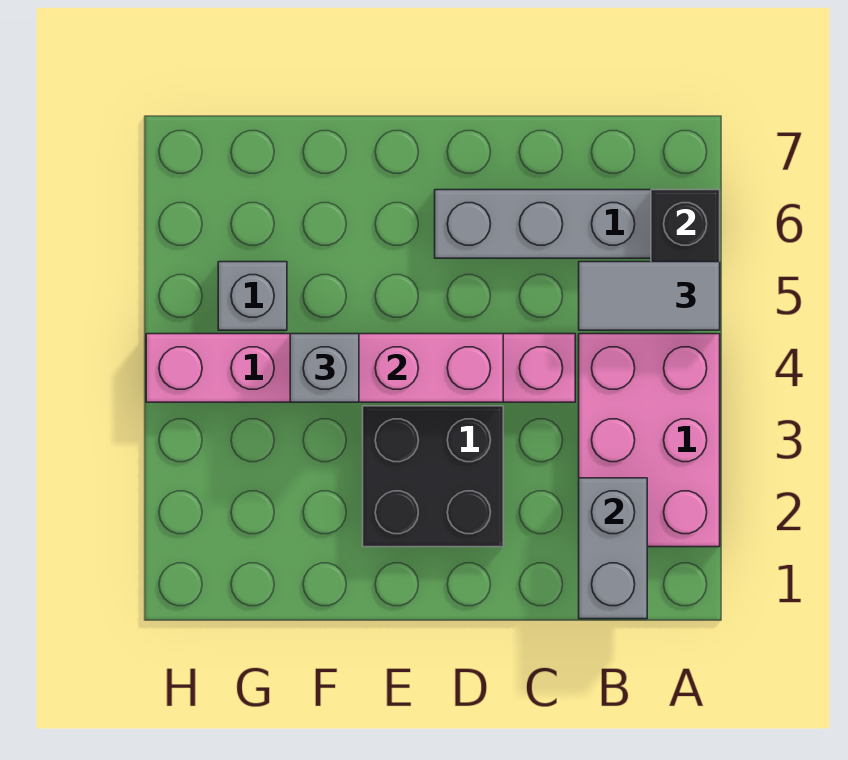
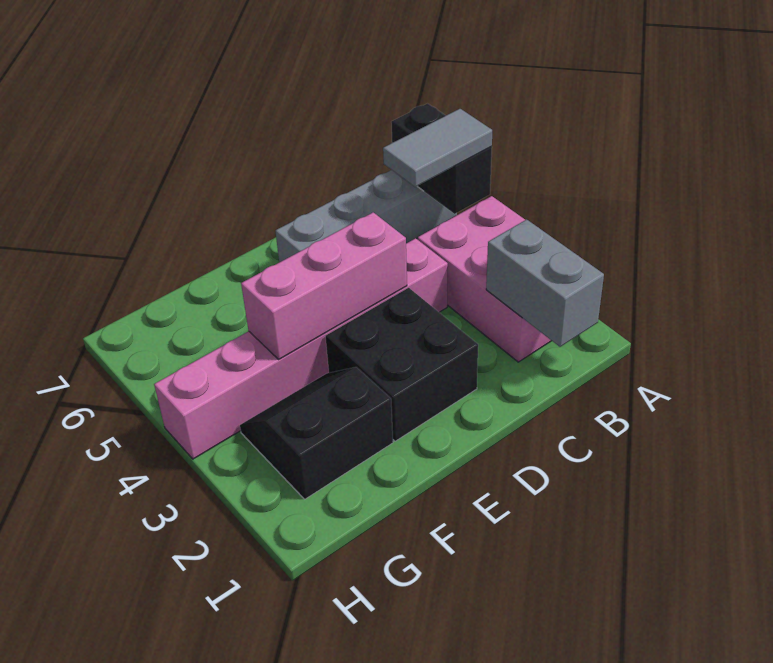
none -> black 2x2 slope [240,367,393,499]
grey 1x1 brick [290,334,359,402] -> none
grey 1x1 brick [218,262,287,330] -> none

